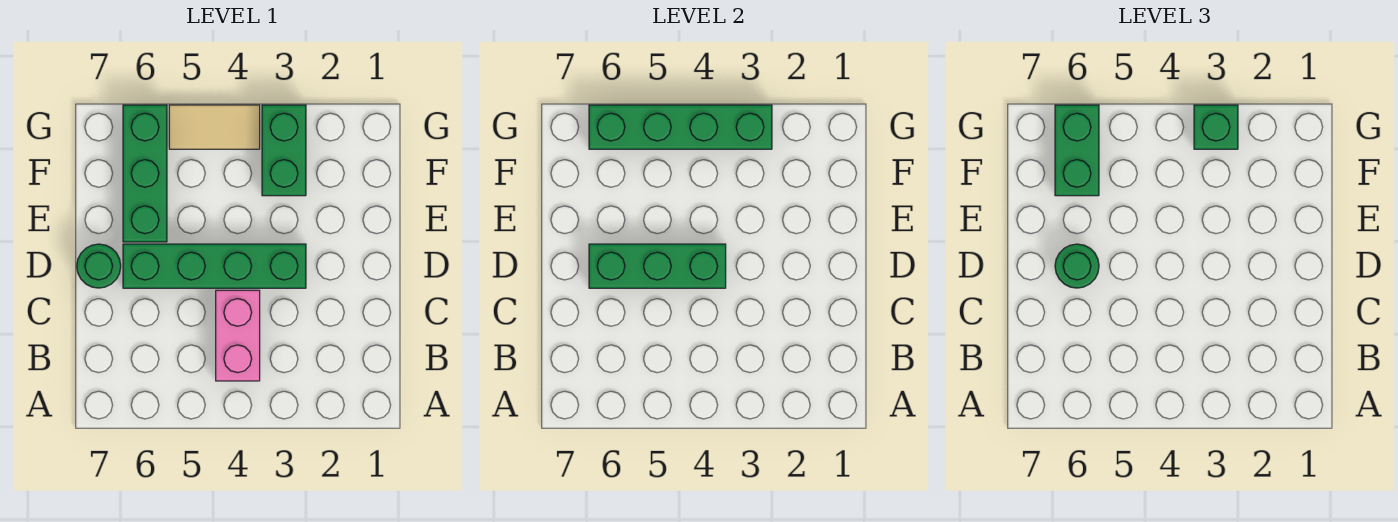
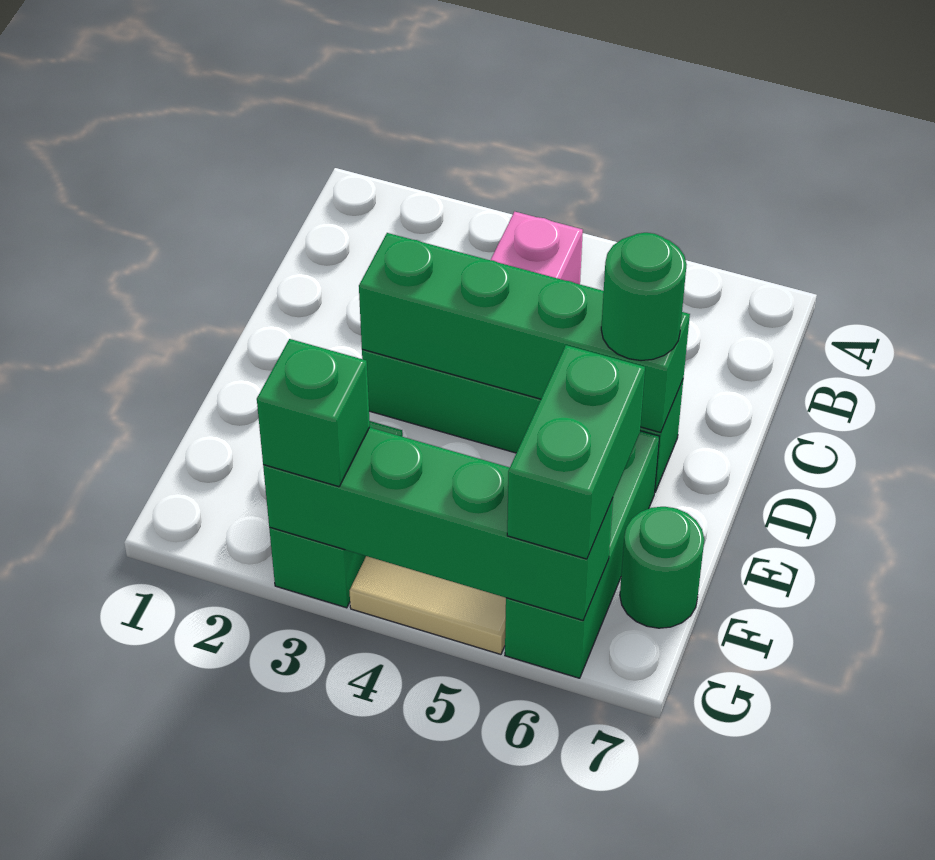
green 1x3 brick [589,244,726,288] -> green 1x4 brick [359,233,690,433]
green 1x1 round brick [77,244,121,288] -> green 1x1 round brick moved to [620,507,704,628]

